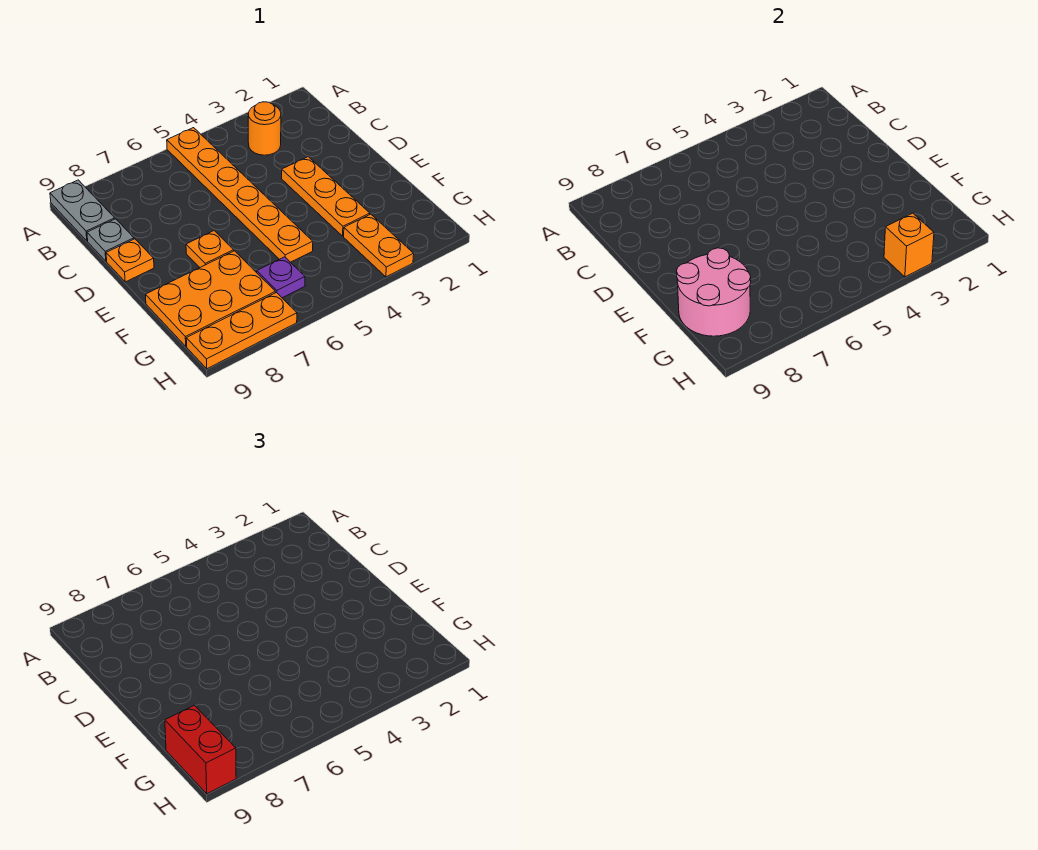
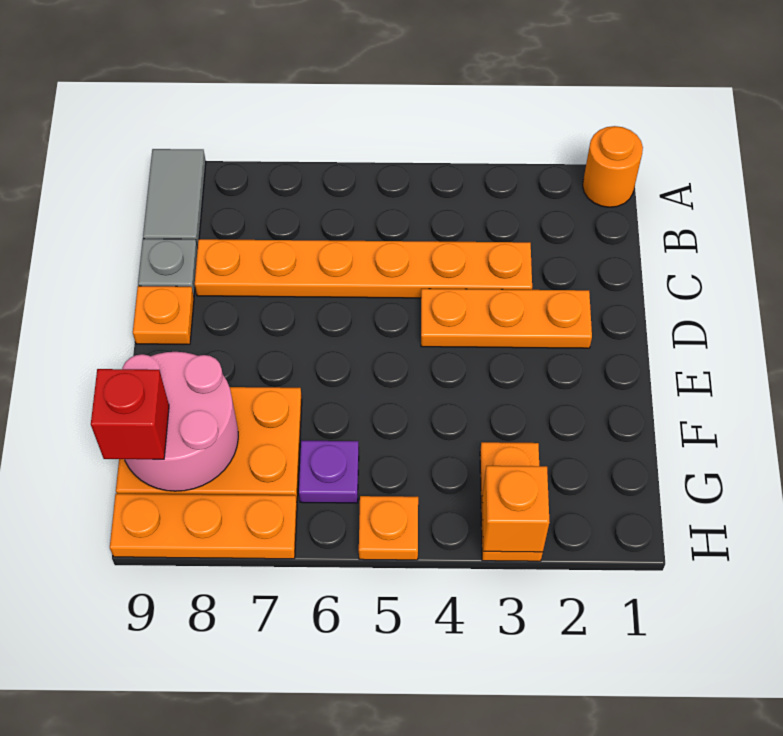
orange 1x6 plate [167,128,313,262] -> orange 1x6 plate turned to [195,239,532,298]
grey 1x2 plate [50,180,115,241] -> grey 1x2 tile [143,149,206,248]
orange 1x1 round brick [248,102,281,155] -> orange 1x1 round brick moved to [583,126,643,207]
orange 1x3 plate [282,157,370,236] -> orange 1x3 plate turned to [421,289,592,348]
orange 1x1 plate [186,231,234,267] -> orange 1x1 plate moved to [359,496,418,560]
red 1x2 brick [165,705,236,794] -> red 1x1 brick [91,369,169,459]

